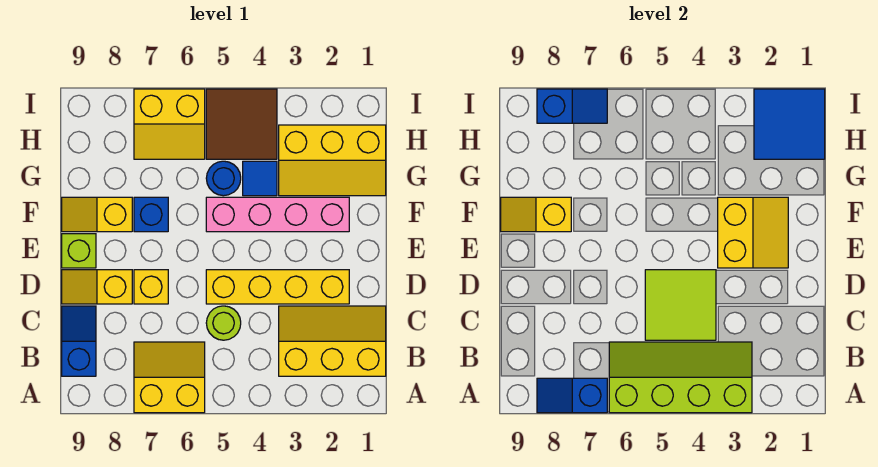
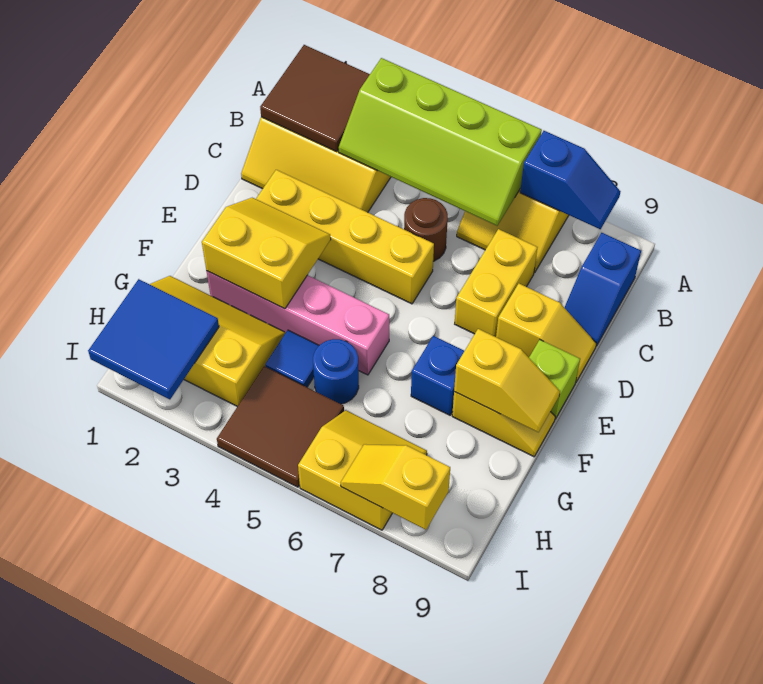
none -> brown 2x2 tile [260,45,370,152]
lime 2x2 tile [645,270,716,340] -> none
lime 1x1 round brick [206,306,241,340] -> brown 1x1 round brick [404,198,448,261]
yellow 1x1 brick [134,270,168,304] -> yellow 1x2 brick [455,229,537,337]
yellow 2x2 slope [718,197,788,268] -> yellow 2x2 slope turned to [202,198,331,309]
blue 1x2 slope [537,89,607,123] -> yellow 1x2 slope [341,444,450,530]

